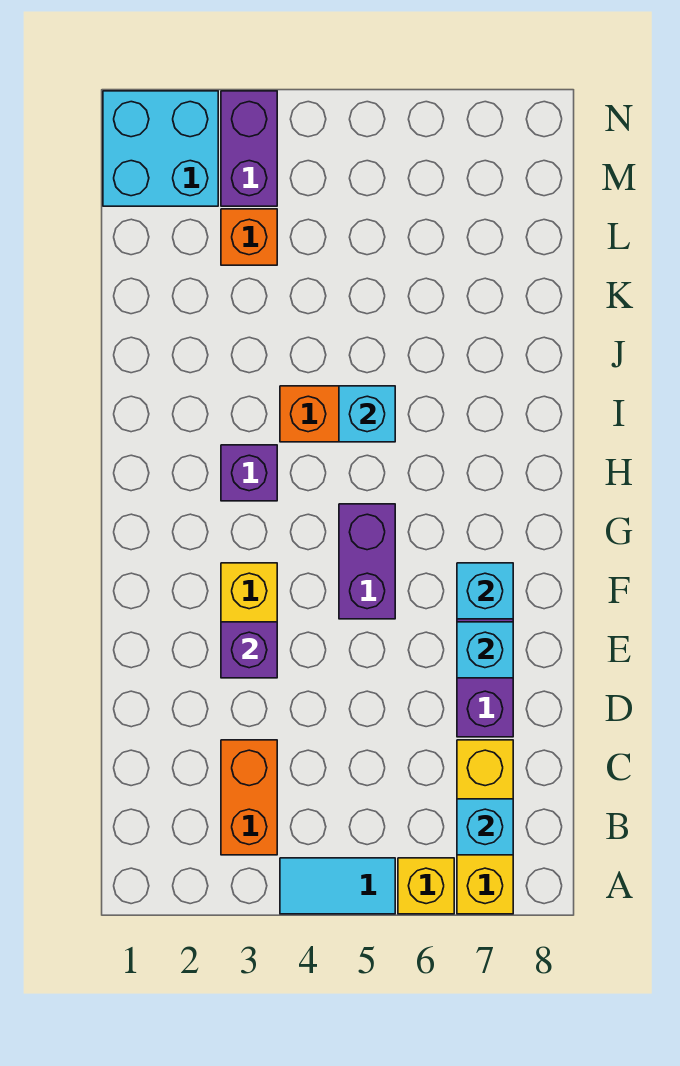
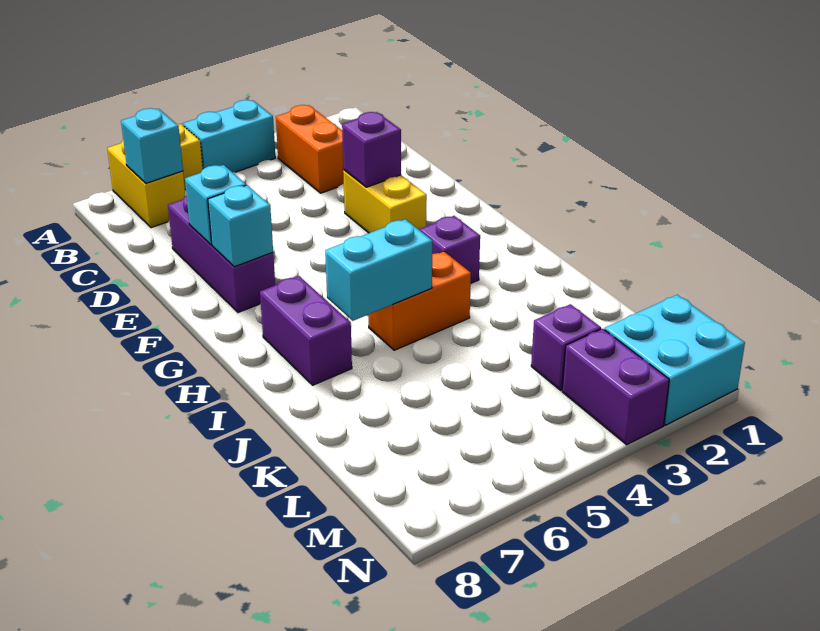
cyan 1x2 tile [280,858,395,914] -> cyan 1x2 brick [183,100,275,172]
yellow 1x3 brick [457,740,513,914] -> yellow 1x2 brick [107,140,185,228]
purple 1x2 brick [339,504,395,619] -> purple 1x2 brick moved to [260,276,352,385]
cyan 1x1 brick [339,386,395,442] -> cyan 1x2 brick [325,219,432,321]
orange 1x1 brick [221,209,277,265] -> purple 1x1 brick [531,304,601,390]

